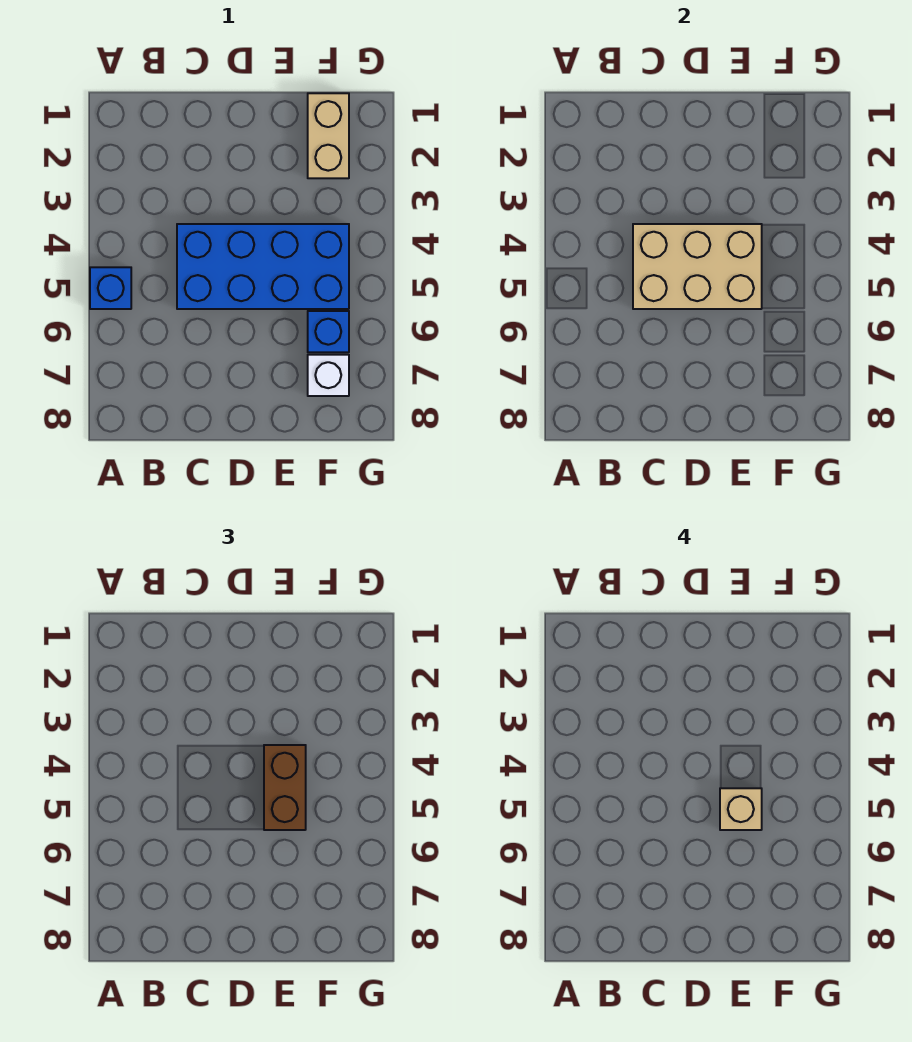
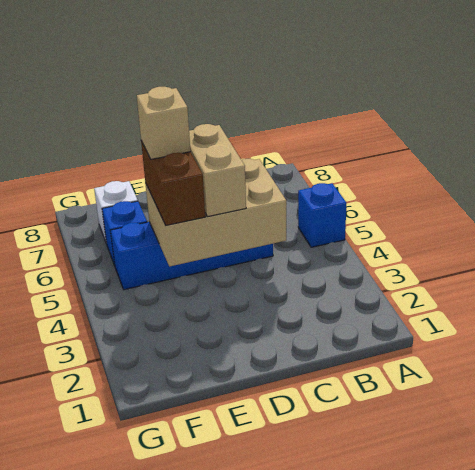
blue 2x4 brick [177,224,349,309] -> blue 1x4 brick [110,222,273,290]
tan 1x2 brick [308,93,349,178] -> tan 1x2 brick moved to [189,124,246,217]

